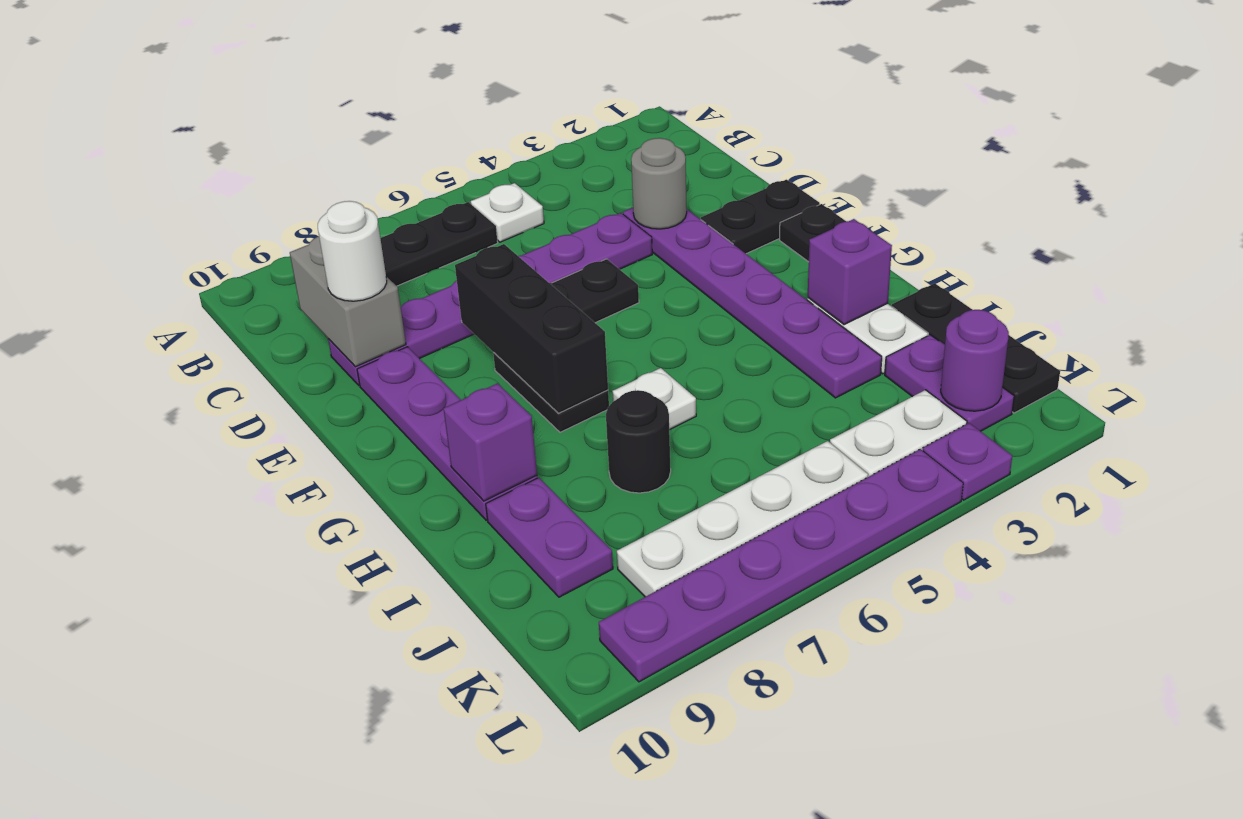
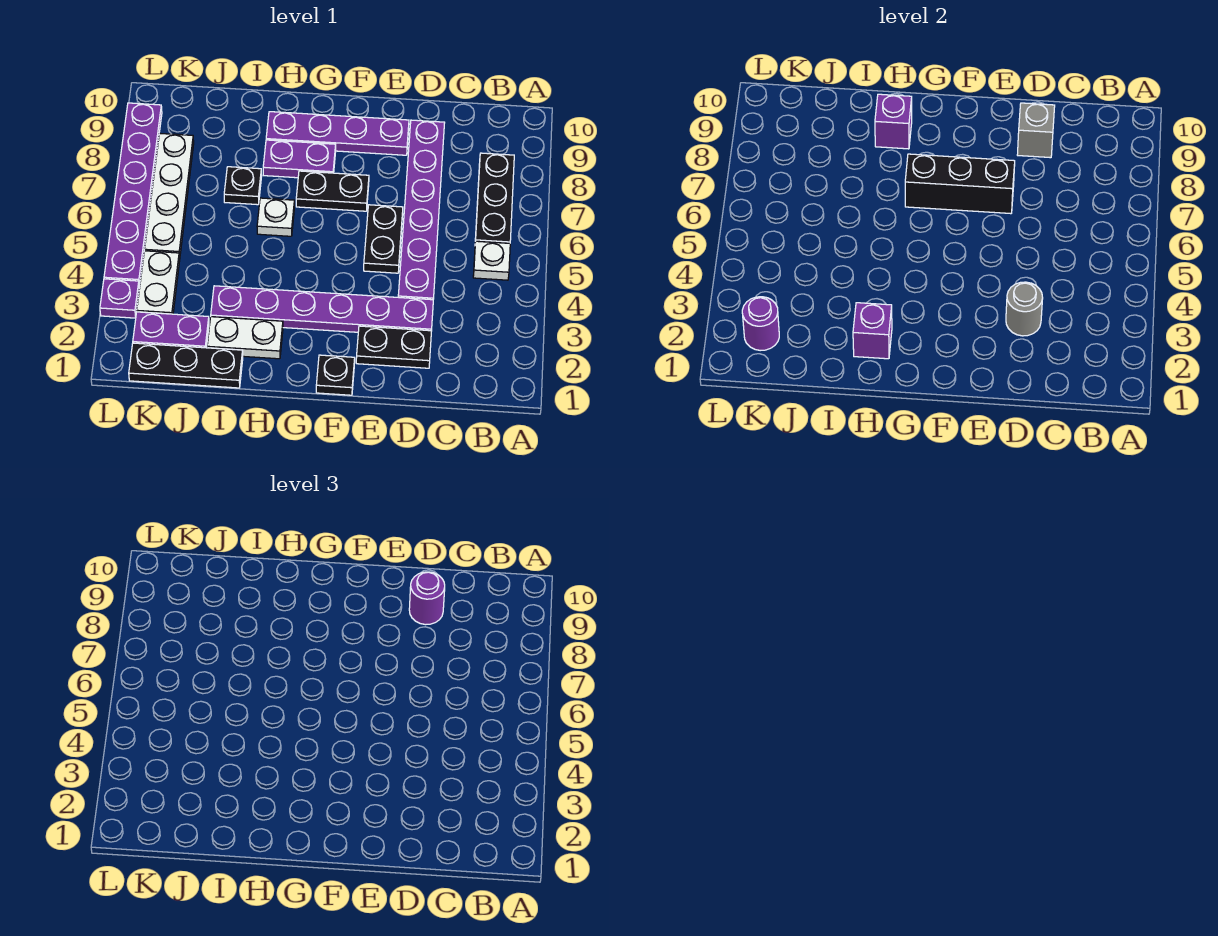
grey 1x2 brick [290,236,406,367] -> grey 1x1 brick [1017,103,1055,158]
white 1x1 round brick [318,201,387,301] -> purple 1x1 round brick [409,572,445,625]
black 1x2 plate [701,180,820,254] -> black 1x2 plate turned to [356,326,431,368]
black 1x1 round brick [606,390,671,493] -> black 1x1 plate [224,167,262,205]
purple 1x2 plate [486,478,613,597] -> purple 1x2 plate moved to [263,140,336,178]

